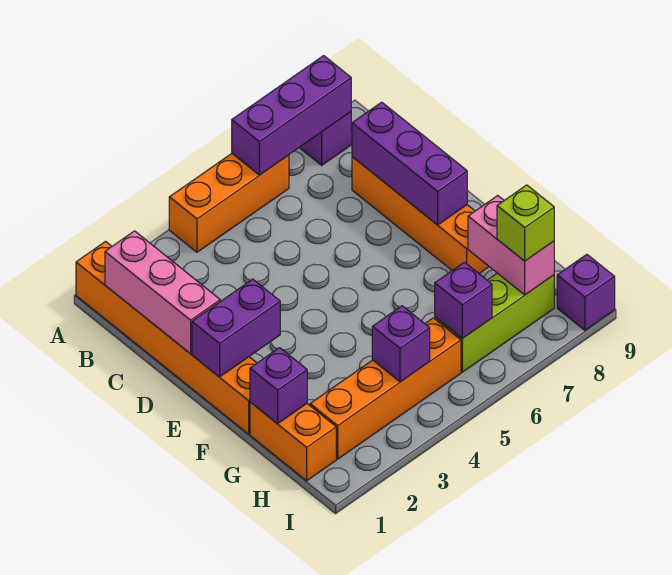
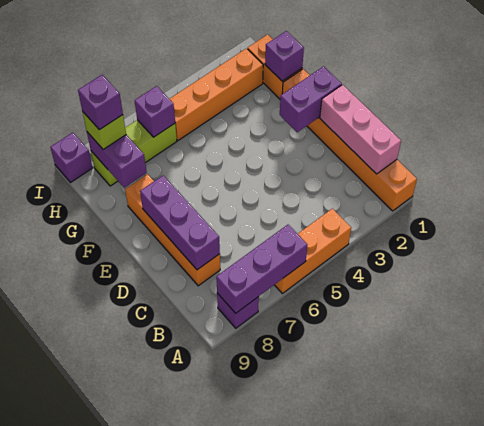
pink 1x2 brick [468,196,554,295] -> purple 1x2 brick [87,132,147,188]
purple 1x1 brick [372,306,430,382] -> purple 1x1 brick moved to [78,75,123,130]

